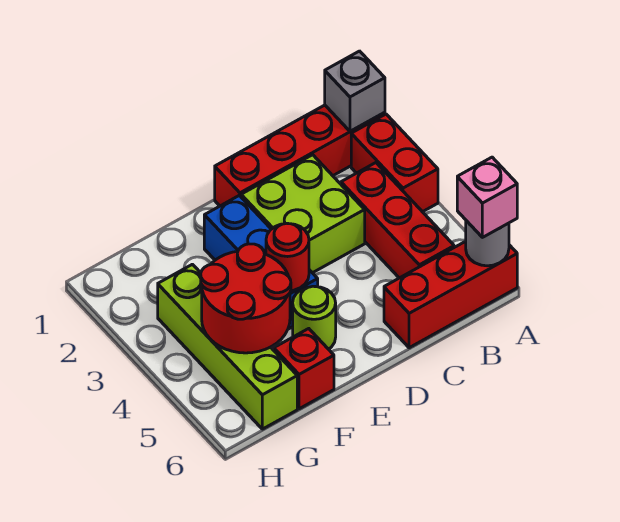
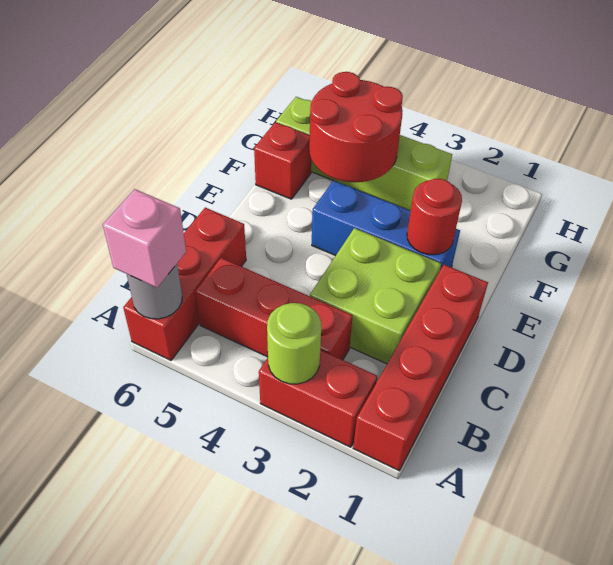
grey 1x1 brick [325,51,385,131] -> none
red 1x1 round brick [266,223,309,290] -> red 1x1 round brick moved to [407,179,462,255]
lime 1x1 round brick [293,286,336,349] -> lime 1x1 round brick moved to [267,303,321,384]

